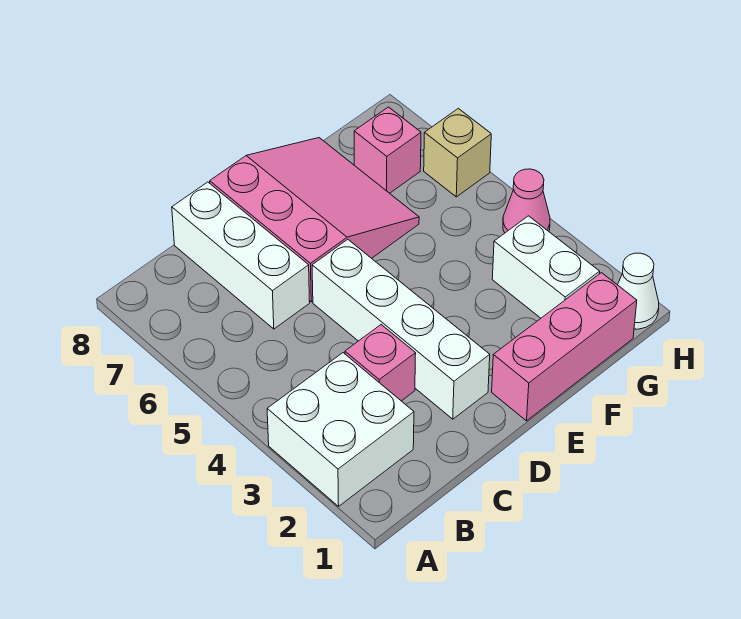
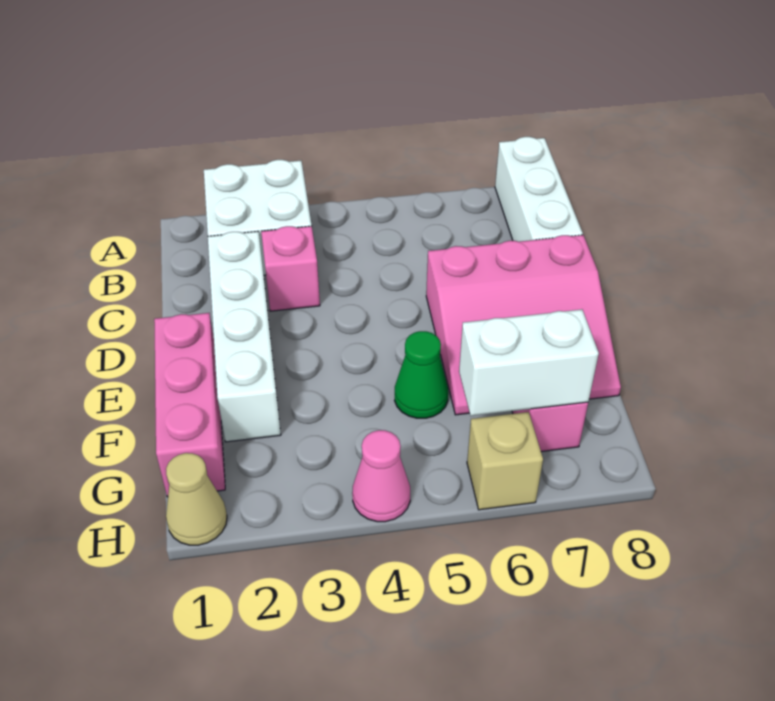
white 1x3 brick [172,182,310,329] -> white 1x3 brick turned to [495,137,583,242]
white 1x4 brick [312,240,490,419] -> white 1x4 brick turned to [208,231,281,442]
none -> green 1x1 cone [395,331,448,418]
white 1x2 brick [492,216,600,318] -> white 1x2 brick moved to [459,309,599,416]
white 1x1 cone [618,253,659,329] -> tan 1x1 cone [166,453,227,545]

